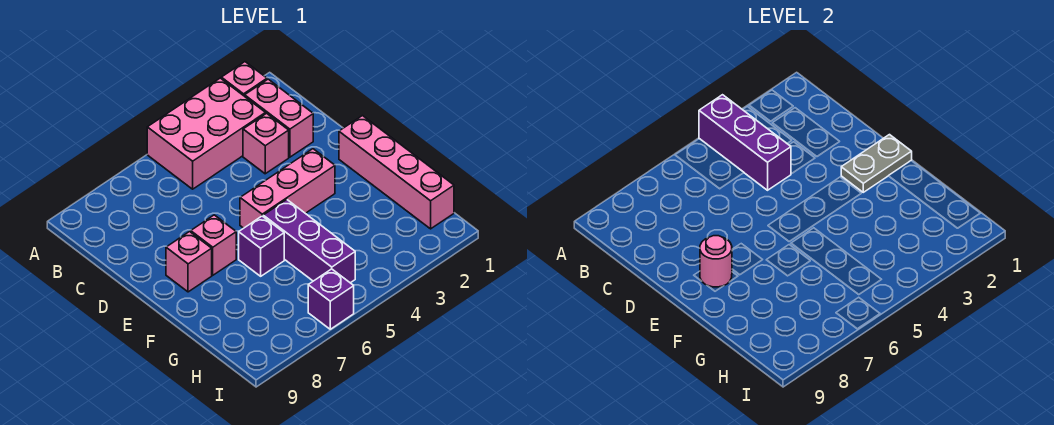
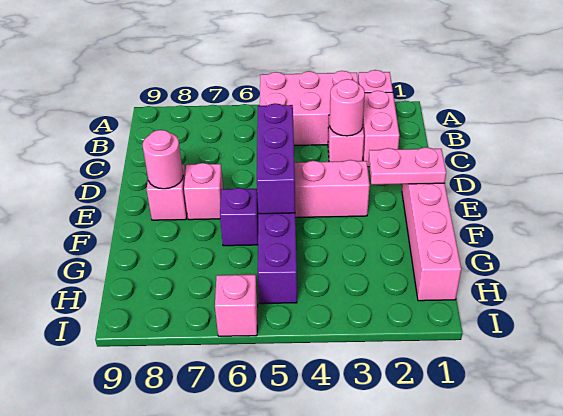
purple 1x3 brick [699,95,791,190] -> purple 1x3 brick moved to [257,103,295,214]
none -> pink 1x1 round brick [330,79,365,136]
grey 1x2 plate [841,135,912,192] -> pink 1x2 plate [369,147,446,185]
purple 1x1 brick [308,269,354,329] -> pink 1x1 brick [215,275,258,336]

